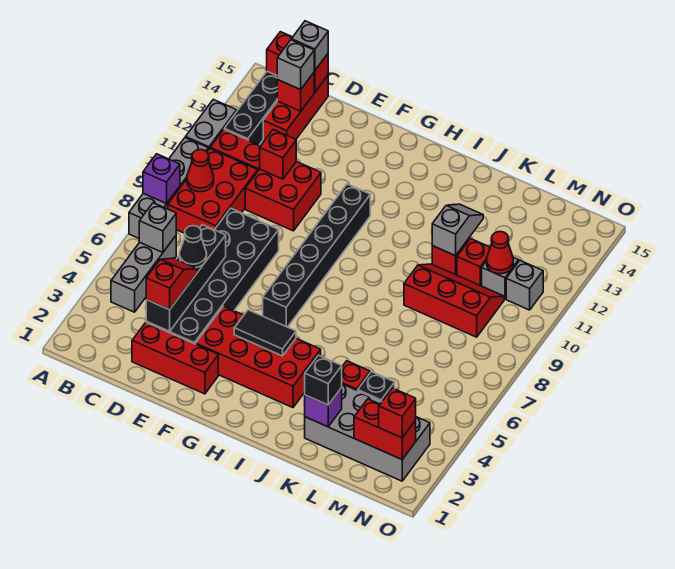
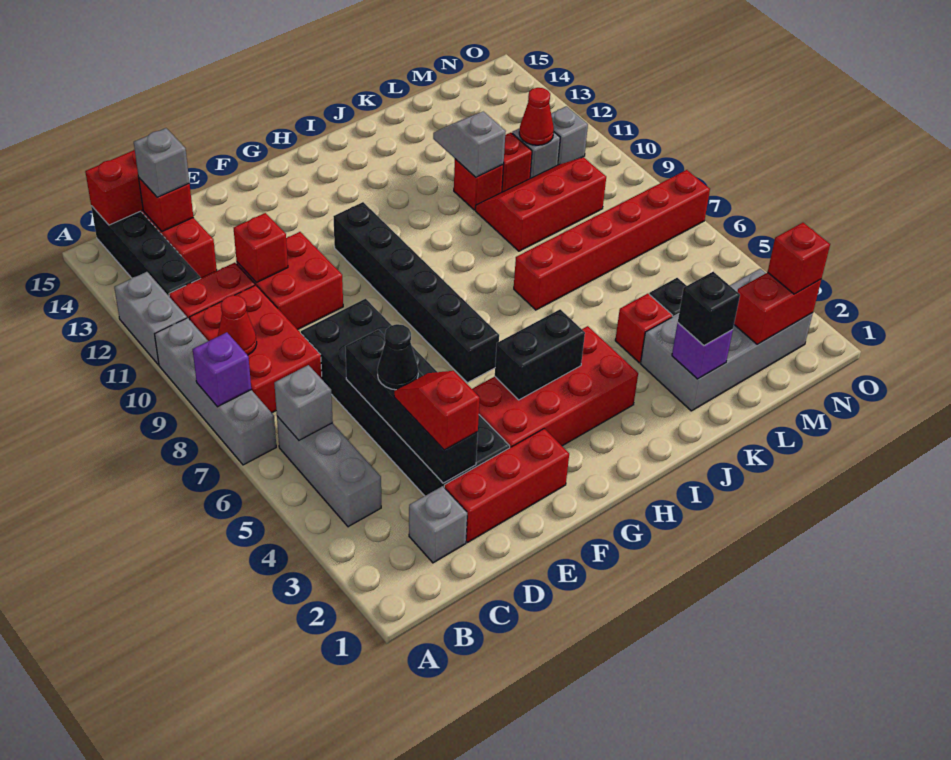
grey 1x1 brick [291,21,328,71] -> grey 1x1 brick moved to [409,486,467,563]
black 1x2 tile [234,310,296,356] -> black 1x2 brick [495,309,585,400]
none -> red 1x6 brick [514,170,710,310]

